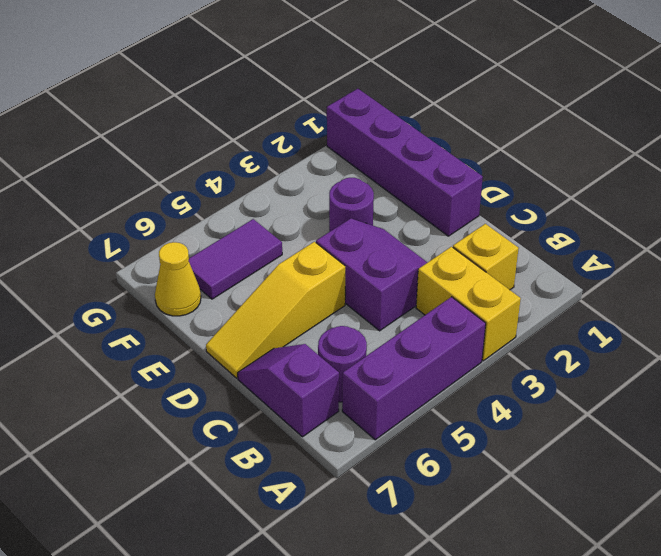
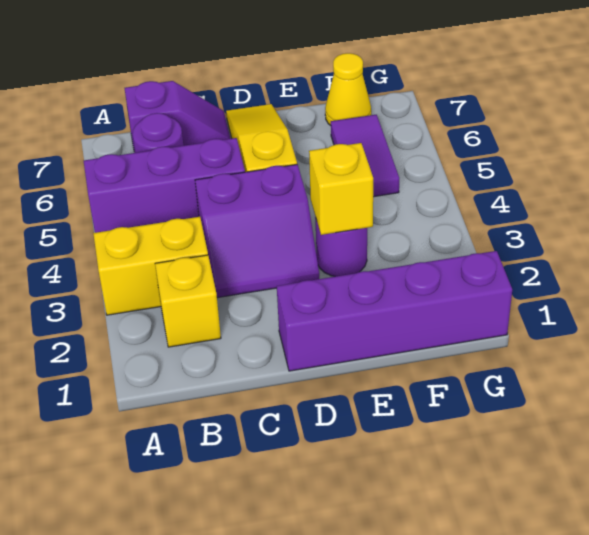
purple 1x3 brick [342,297,486,440] -> purple 1x3 brick turned to [84,138,245,233]
none -> yellow 1x1 brick [309,143,373,235]

